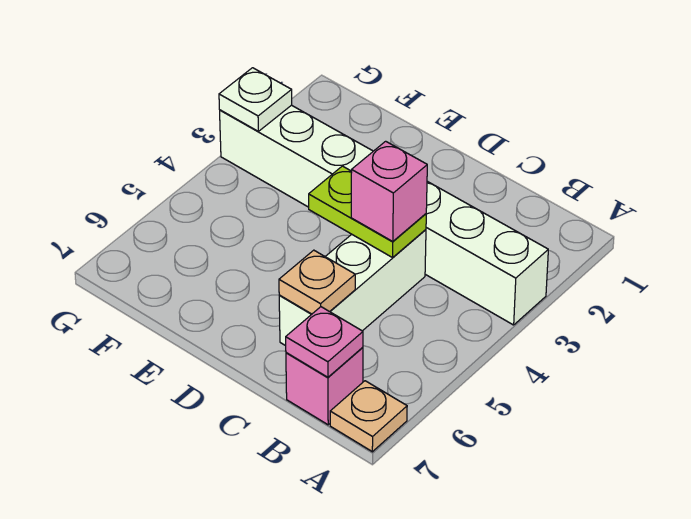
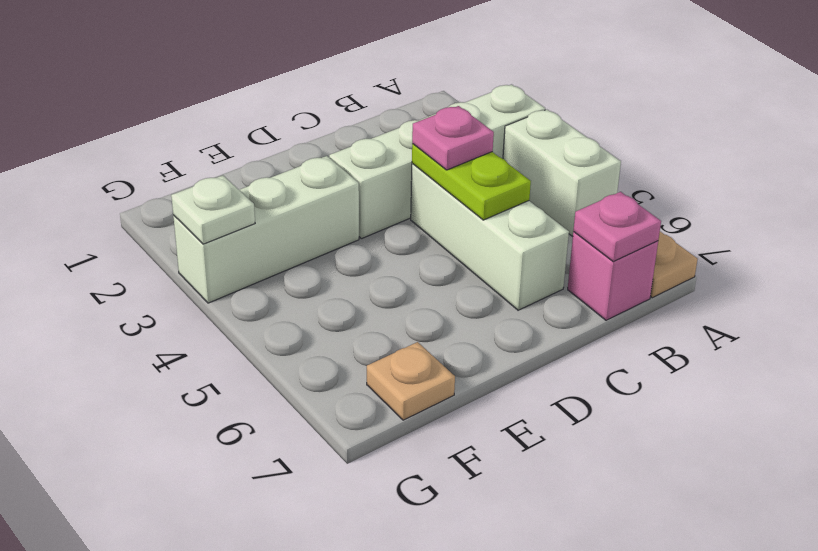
none -> white 1x2 brick [503,110,621,236]
lime 1x2 plate [309,166,426,258] -> lime 1x2 plate turned to [412,144,531,220]
pink 1x1 brick [351,141,427,242] -> pink 1x1 plate [412,106,494,170]
tan 1x1 plate [279,250,355,314] -> tan 1x1 plate moved to [367,342,455,420]

